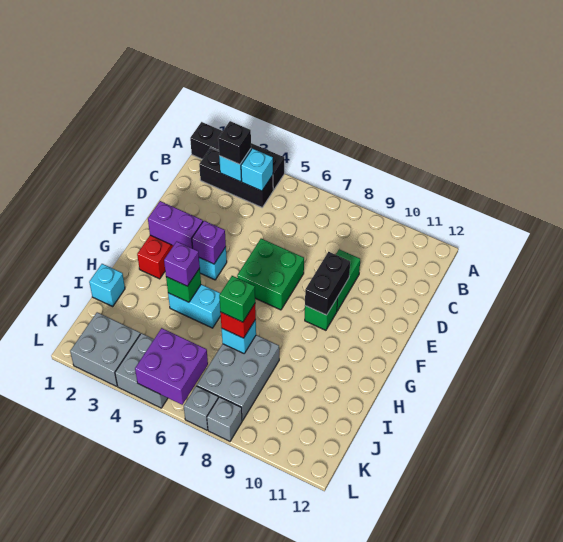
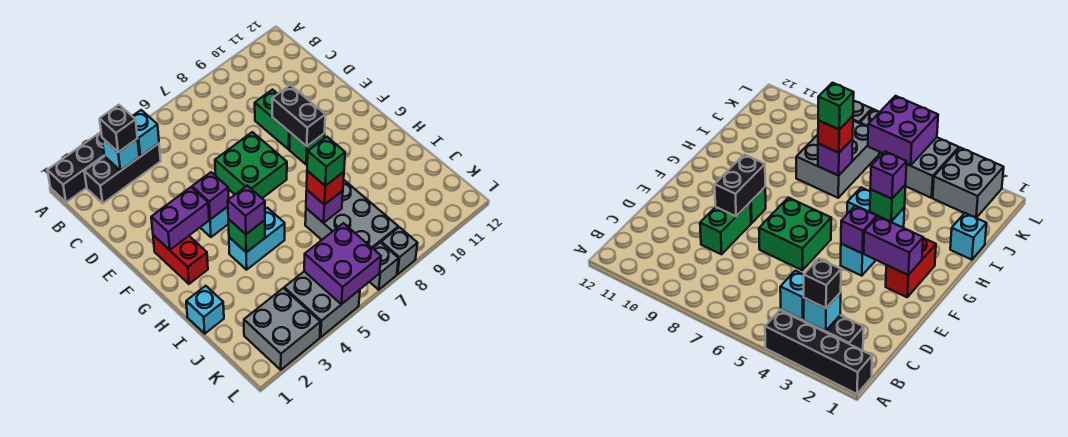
cyan 1x1 brick [222,320,256,353] -> purple 1x1 brick [306,190,343,223]

